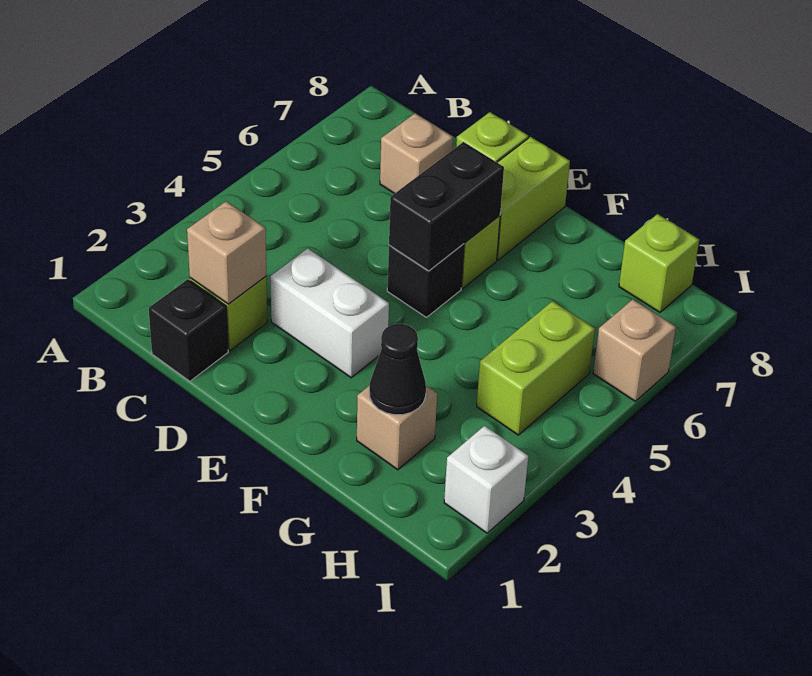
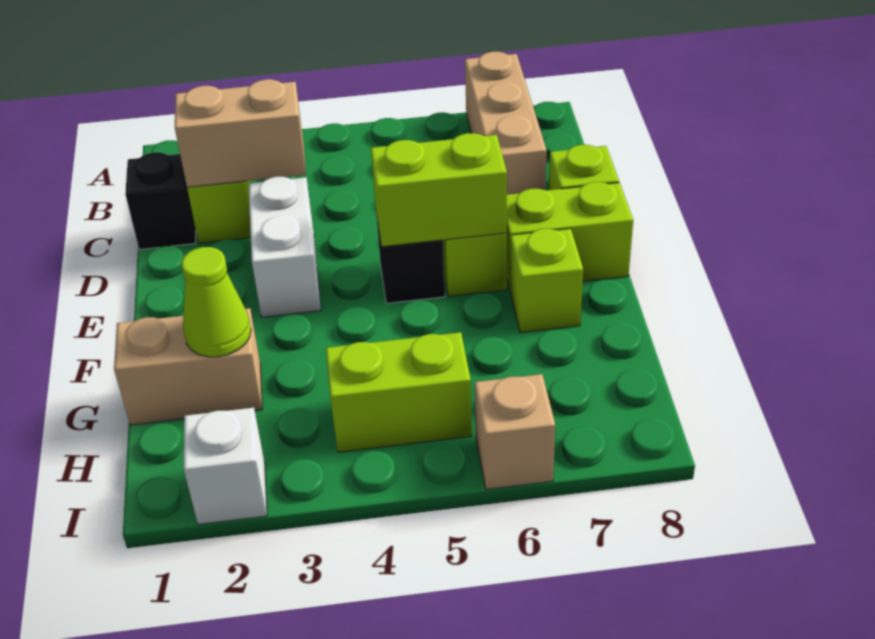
tan 1x1 brick [187,201,267,304] -> tan 1x2 brick [175,79,306,187]
tan 1x1 brick [380,113,453,194] -> tan 1x3 brick [465,52,547,195]
black 1x2 brick [389,142,504,271] -> lime 1x2 brick [371,133,507,247]
tan 1x1 brick [357,385,437,470] -> tan 1x2 brick [114,308,262,425]
black 1x1 cone [369,324,426,415] -> lime 1x1 cone [182,247,251,357]
lime 1x1 brick [619,214,699,312] -> lime 1x1 brick moved to [510,229,583,333]

